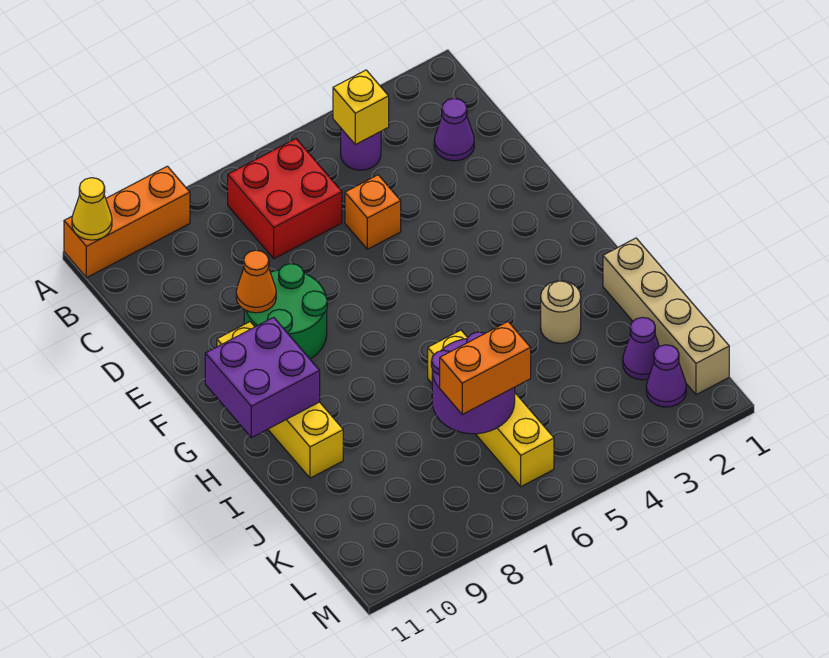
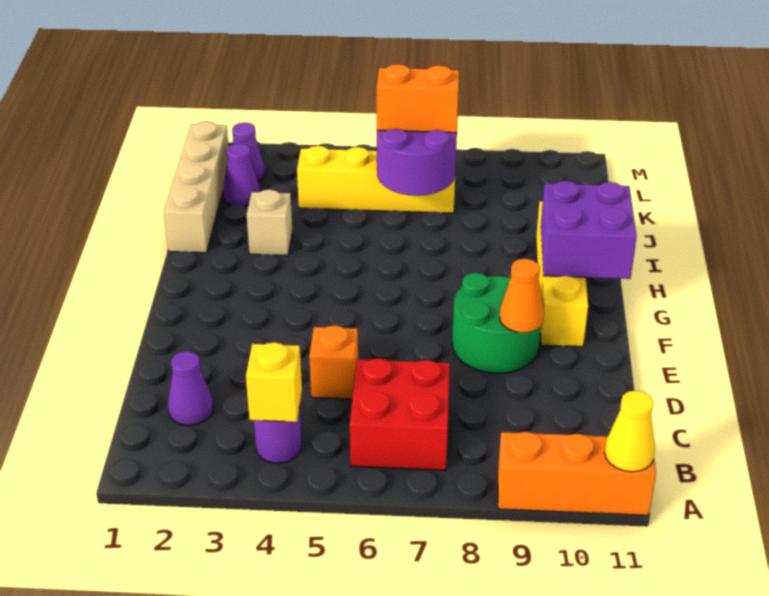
tan 1x1 round brick [541,281,581,343] -> tan 1x1 brick [247,189,293,256]
yellow 1x4 brick [428,330,554,487] -> yellow 1x4 brick turned to [297,146,455,213]

